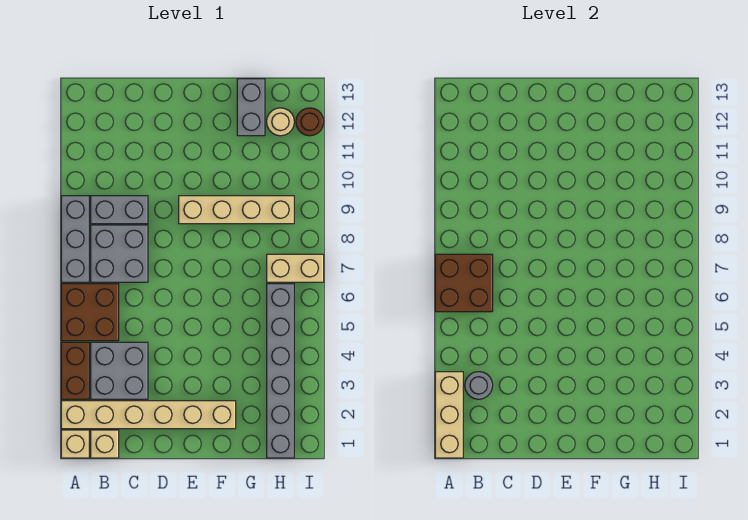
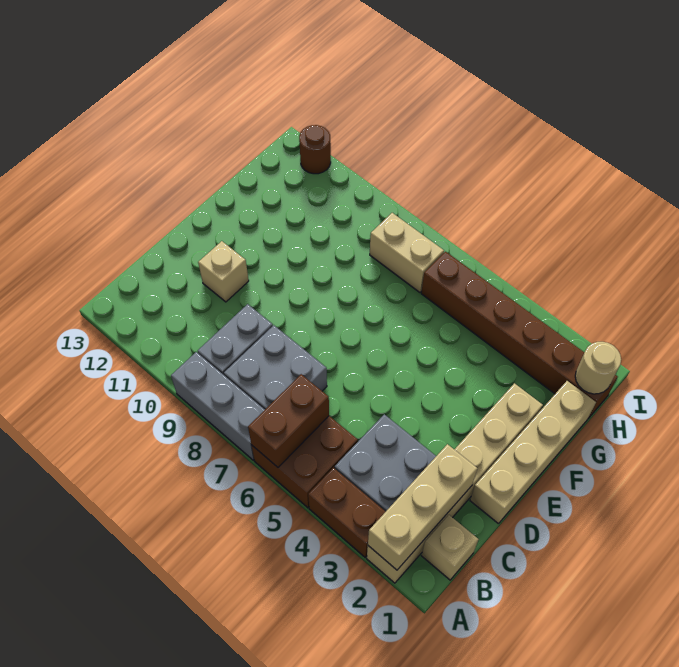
tan 1x1 brick [61,430,89,458] -> tan 1x1 brick moved to [198,241,249,302]
tan 1x3 brick [435,372,463,458] -> tan 1x3 brick turned to [368,444,477,570]
brown 2x2 brick [435,254,493,312] -> brown 1x2 brick [248,374,329,467]
grey 1x1 round brick [465,372,493,399] -> none
tan 1x4 brick [179,196,294,224] -> tan 1x4 brick moved to [470,381,596,524]
grey 1x2 brick [237,79,265,136] -> none
grey 1x6 brick [267,284,294,458] -> brown 1x6 brick [421,252,618,418]
tan 1x2 brick [267,254,324,282] -> tan 1x2 brick turned to [370,213,444,292]
tan 1x1 round brick [267,108,294,136] -> tan 1x1 round brick moved to [575,342,621,394]

